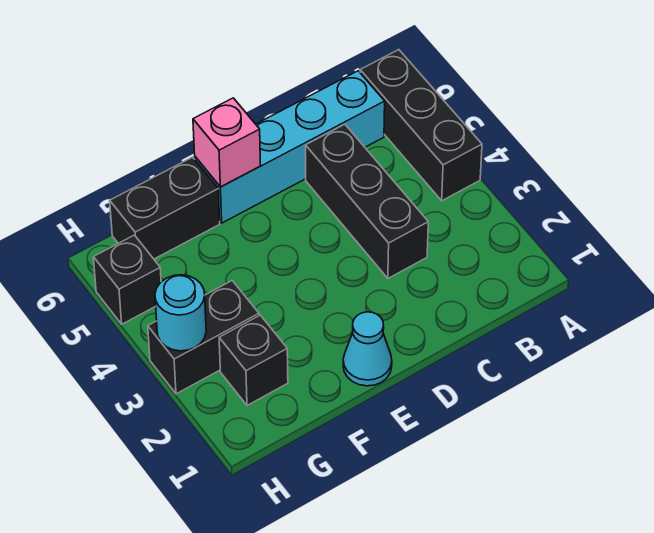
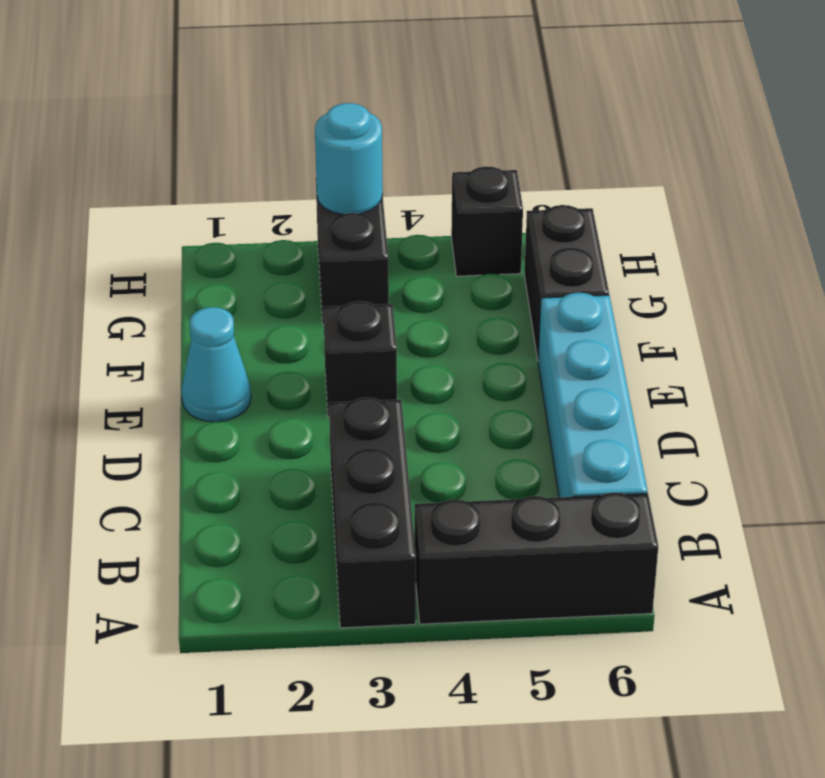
black 1x3 brick [306,124,428,278] -> black 1x3 brick turned to [329,398,416,628]
pink 1x1 brick [193,98,261,187] -> none
black 1x1 brick [219,315,288,405] -> black 1x1 brick moved to [323,301,397,417]

